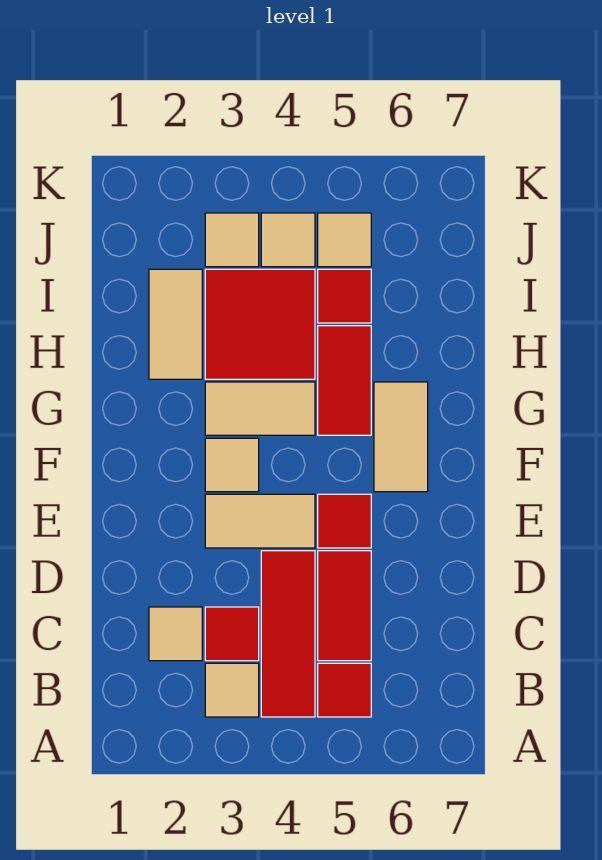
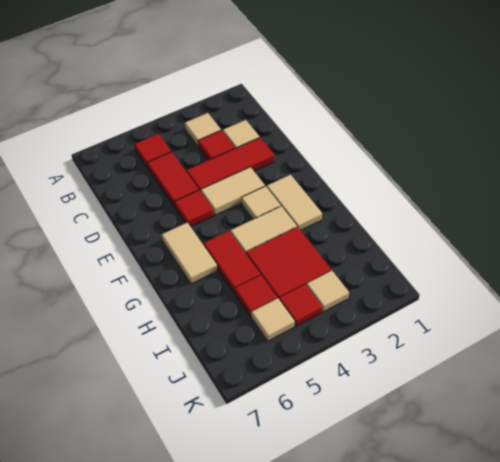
red 1x3 tile [261,551,315,717] -> red 1x3 tile turned to [187,138,274,191]
tan 1x2 tile [149,269,202,379] -> tan 1x2 tile moved to [267,175,322,230]
tan 1x1 tile [261,213,315,267] -> red 1x1 tile [279,284,322,326]

